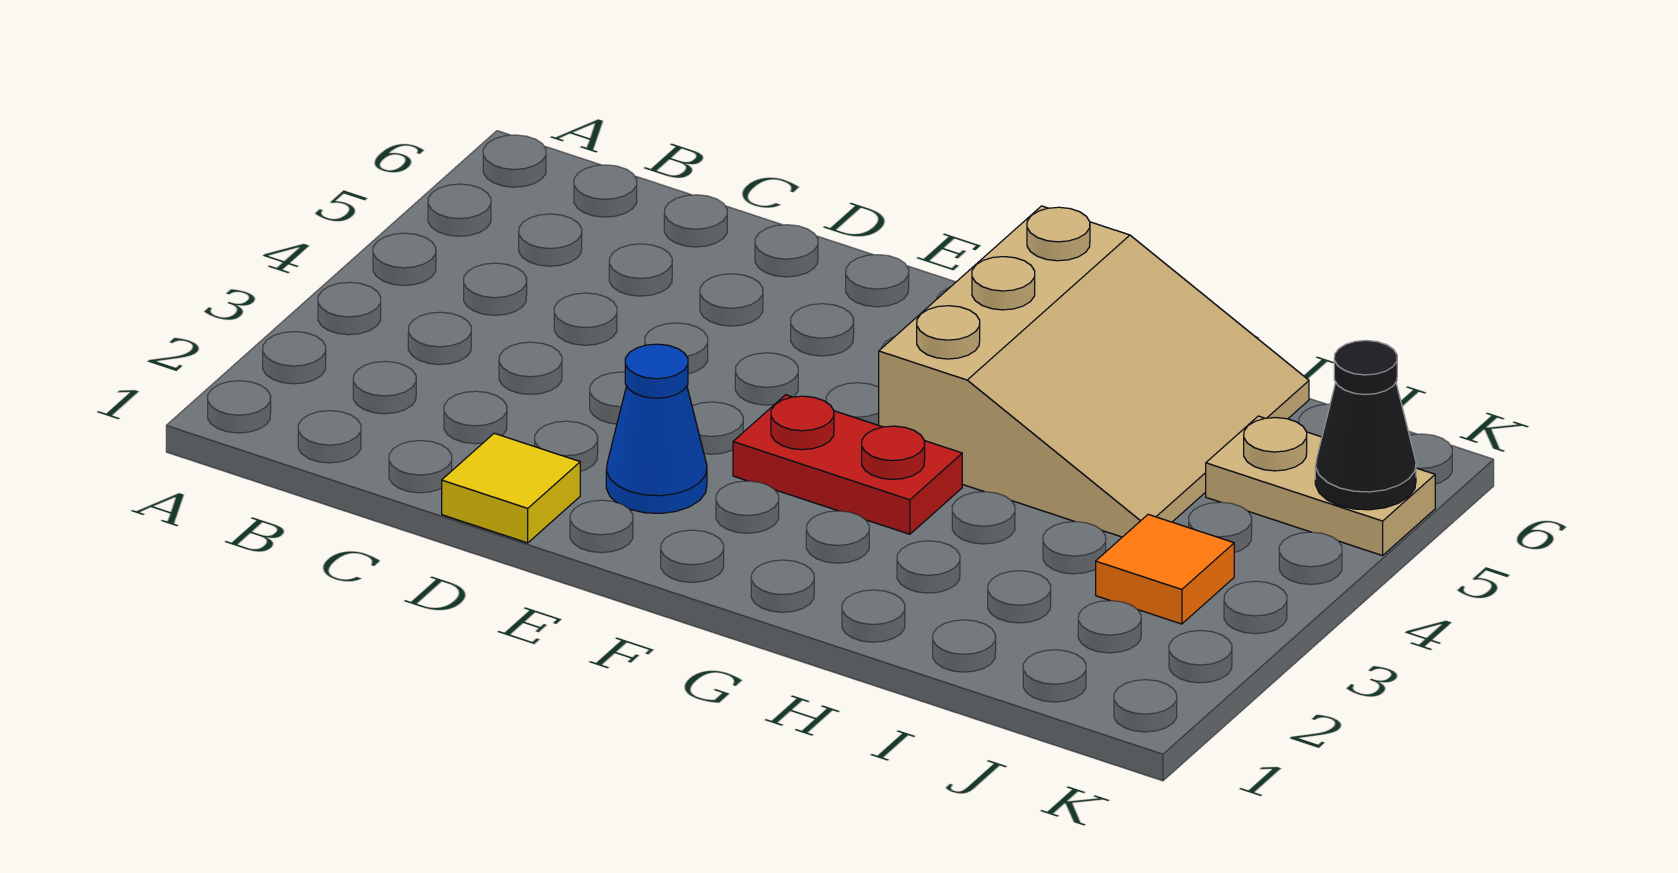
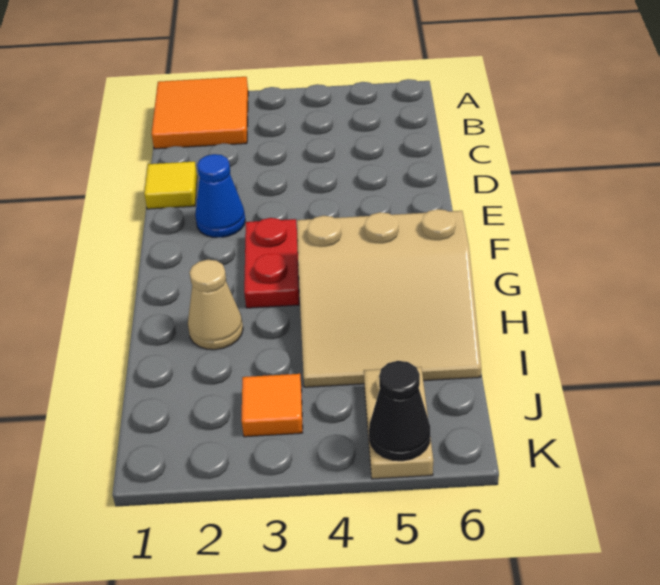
none -> orange 2x2 tile [152,77,248,149]
none -> tan 1x1 cone [188,260,243,350]

